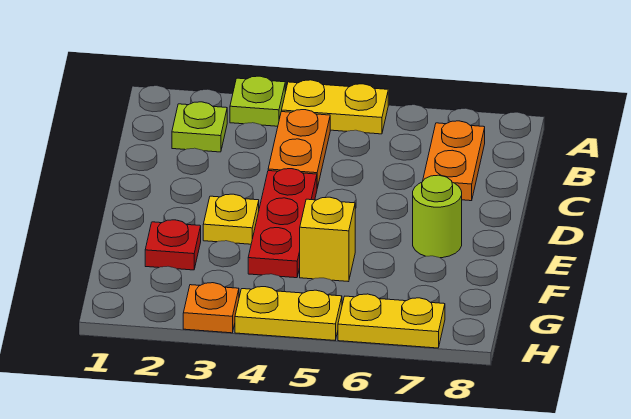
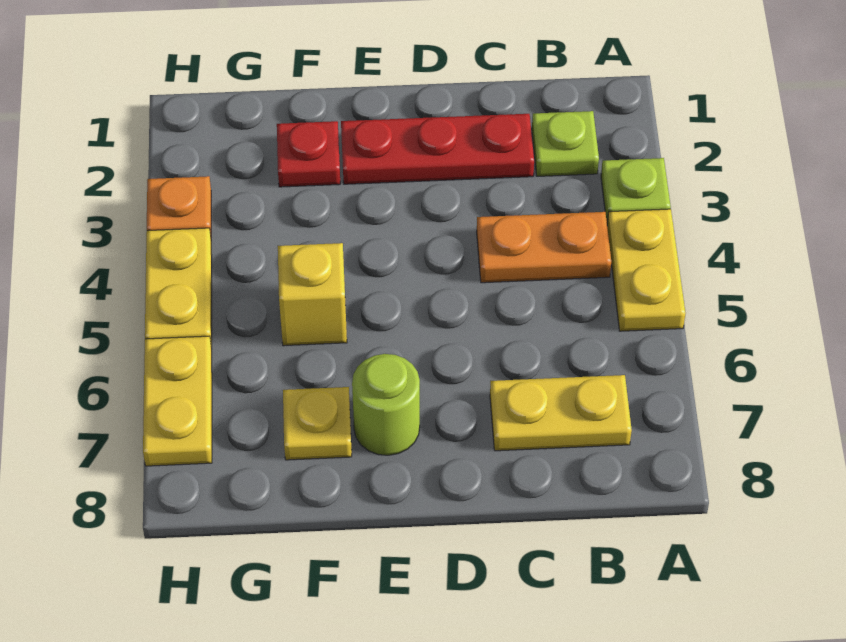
orange 1x2 plate [423,121,485,201] -> yellow 1x2 plate [490,375,632,451]
red 1x3 plate [248,169,317,278] -> red 1x3 plate moved to [341,114,534,184]
yellow 1x1 plate [203,194,259,244] -> yellow 1x1 plate moved to [283,387,352,460]

